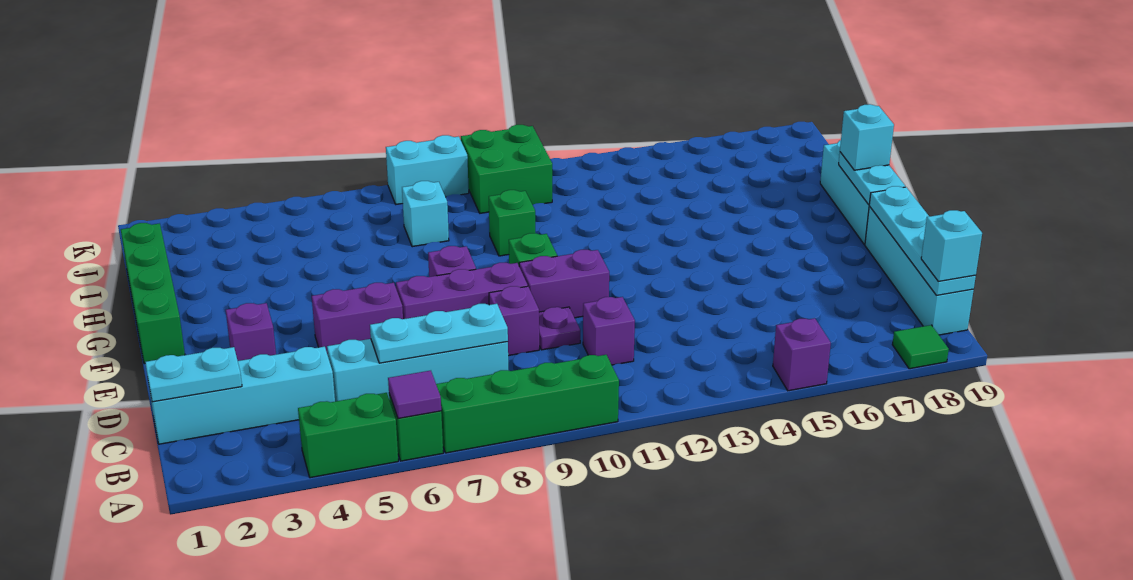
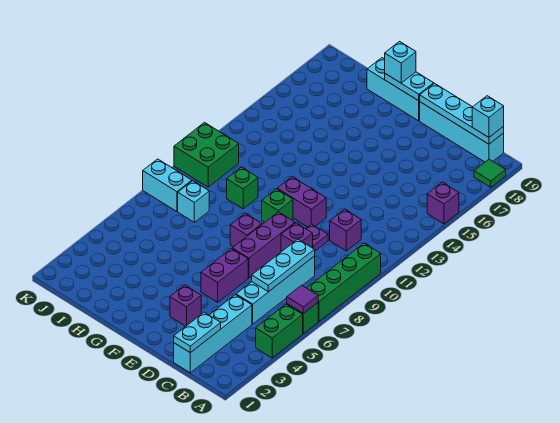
purple 1x2 brick [519,250,609,318] -> purple 1x2 brick turned to [277,177,326,227]
green 1x4 brick [121,223,185,364] -> none
cyan 1x2 brick [386,135,469,204] -> cyan 1x2 brick turned to [143,159,192,211]

